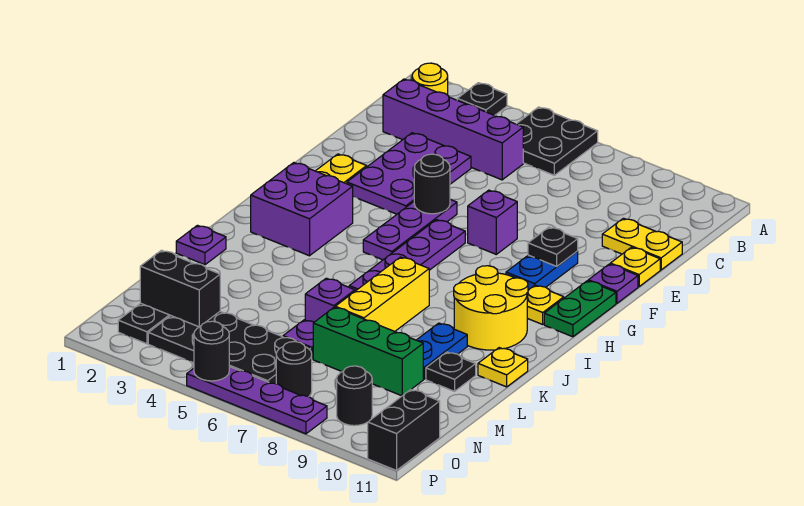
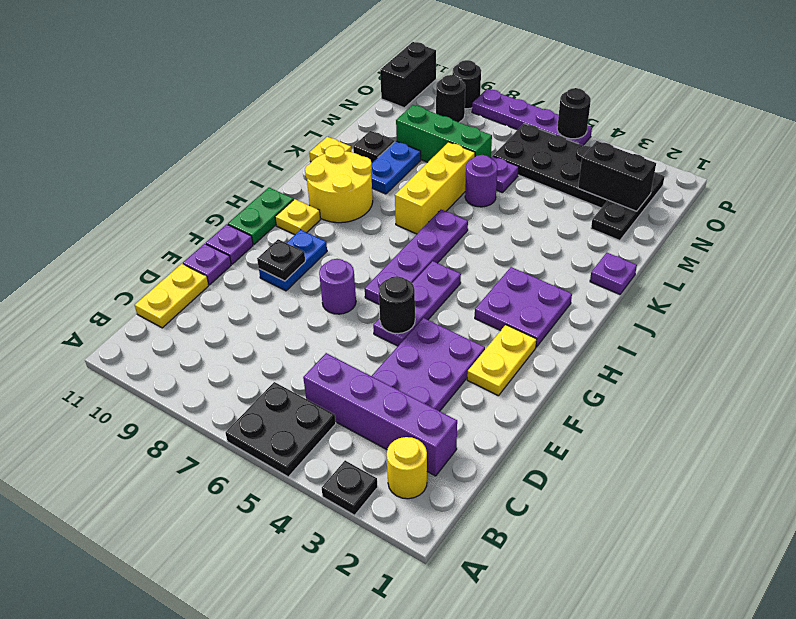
yellow 1x2 plate [602,218,682,270] -> yellow 1x2 plate turned to [135,264,209,328]
yellow 1x1 plate [610,247,660,287] -> purple 1x1 plate [183,244,231,285]
purple 1x1 brick [468,190,517,254] -> purple 1x1 round brick [319,259,356,314]
purple 2x2 brick [251,163,353,256] -> purple 2x2 plate [475,267,572,347]
purple 1x1 brick [305,278,355,322] -> purple 1x1 round brick [465,155,498,207]
black 1x1 round brick [276,342,312,396] -> black 1x1 round brick moved to [453,60,481,109]

